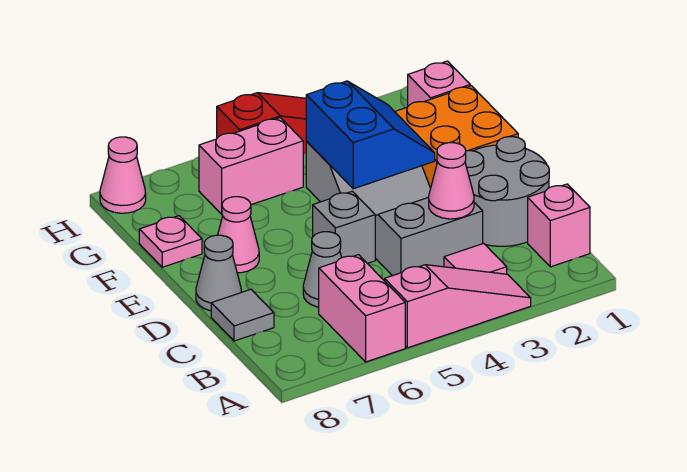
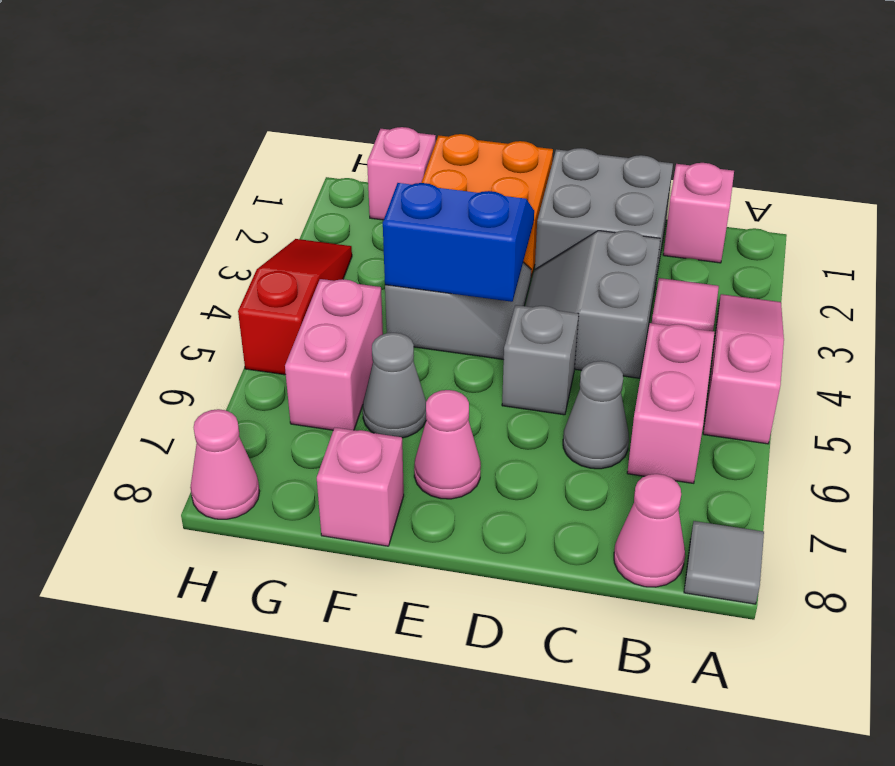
pink 1x2 brick [319,255,405,362] -> pink 1x2 brick turned to [627,323,715,483]
grey 2x2 round brick [465,137,549,246] -> grey 2x2 brick [535,148,673,290]
pink 1x1 cone [429,143,474,219] -> pink 1x1 cone moved to [614,474,685,587]
grey 1x1 tile [211,289,274,341] -> grey 1x1 tile moved to [684,521,764,604]
grey 1x1 cone [196,235,241,311] -> grey 1x1 cone moved to [363,333,426,438]
pink 1x1 plate [139,216,202,267] -> pink 1x1 brick [317,428,404,546]

